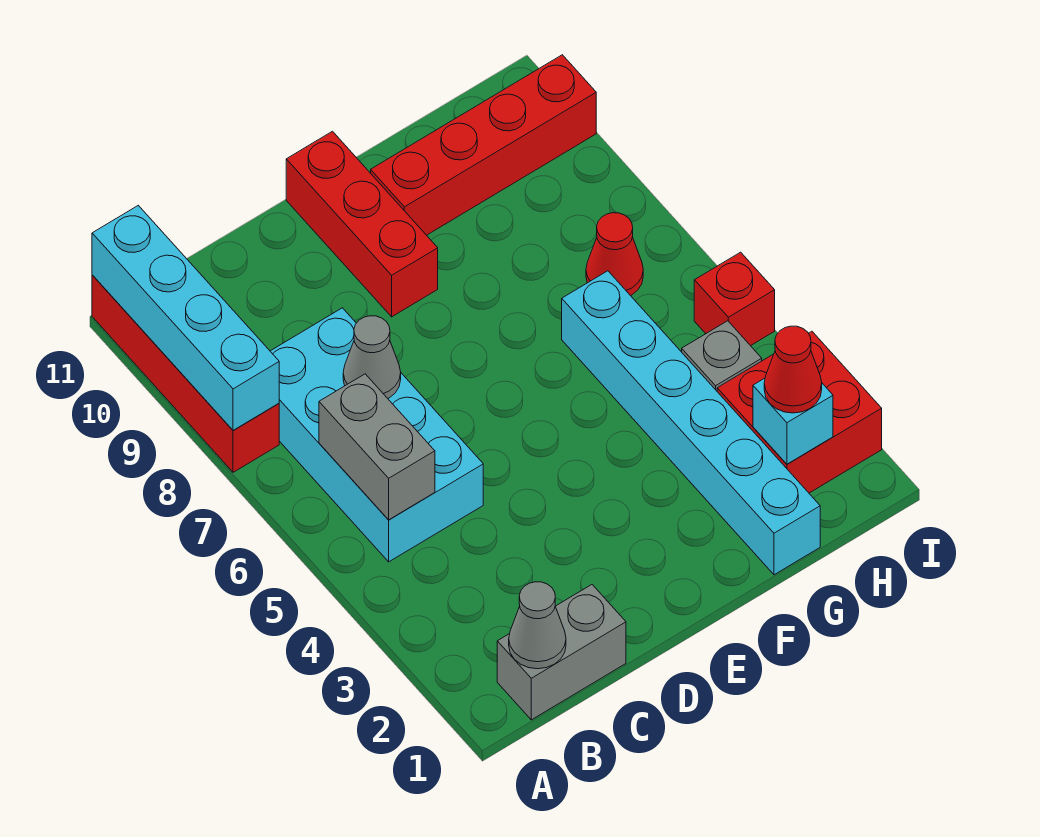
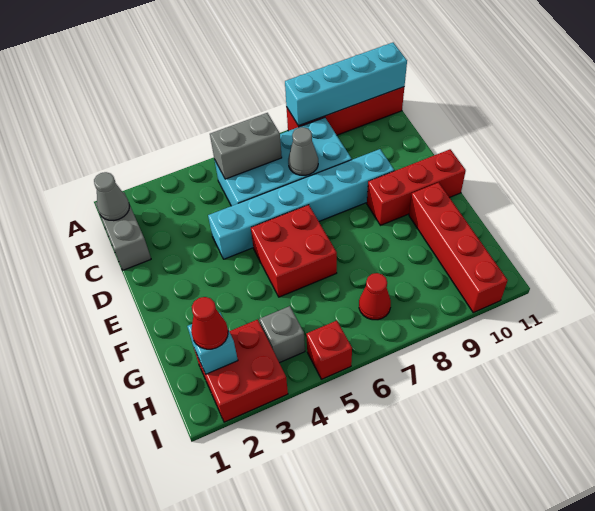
none -> red 2x2 brick [251,205,337,297]
cyan 1x6 brick [562,271,820,575] -> cyan 1x6 brick moved to [208,149,394,259]

